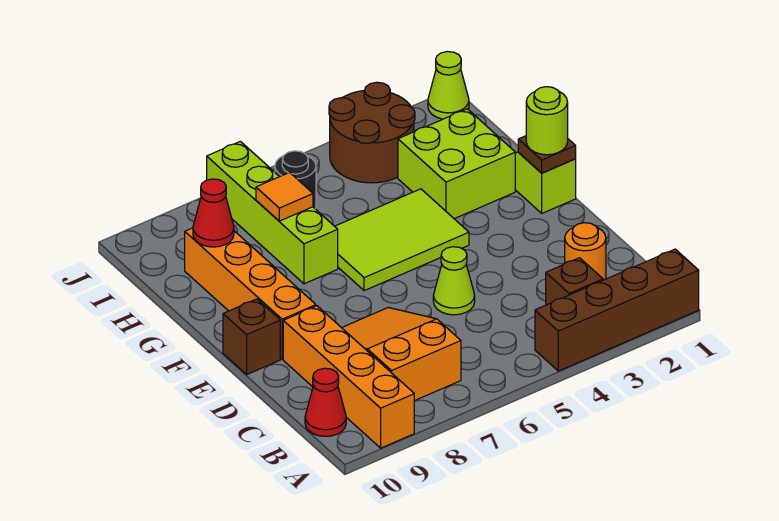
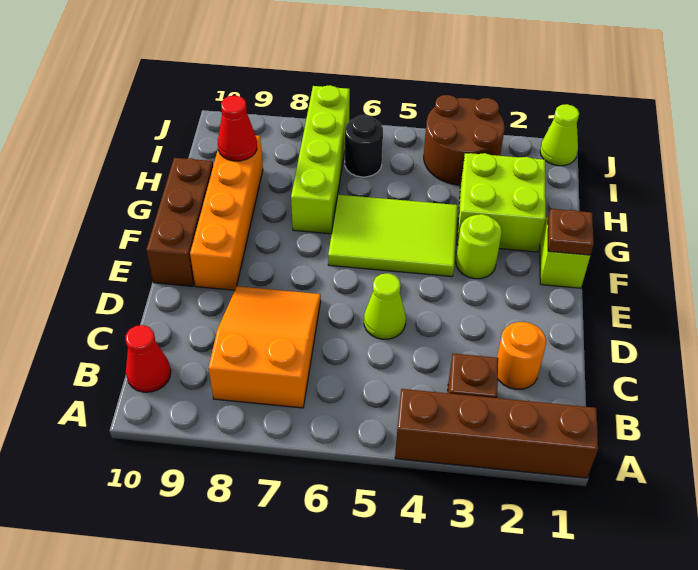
orange 1x4 brick [283,306,414,448] -> none
brown 1x1 brick [223,299,280,374] -> brown 1x3 brick [146,158,213,286]
lime 1x1 round brick [526,87,568,155] -> lime 1x1 round brick moved to [456,214,502,279]
orange 1x1 tile [256,172,313,221] -> none

